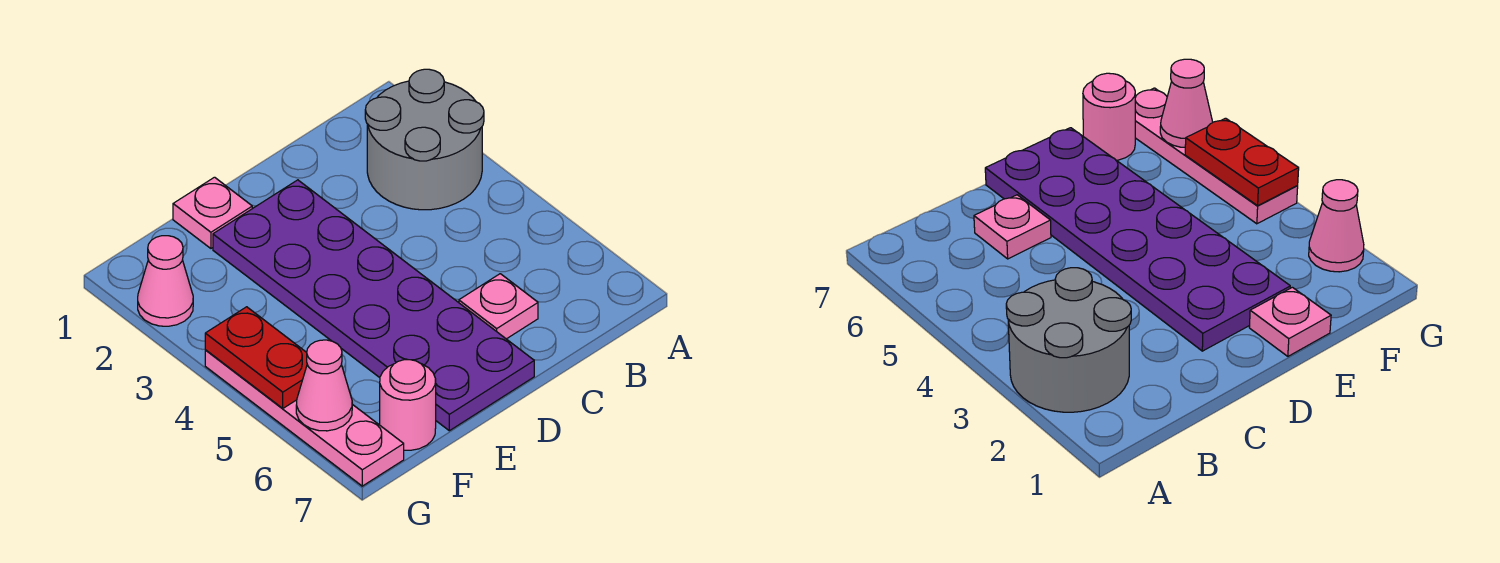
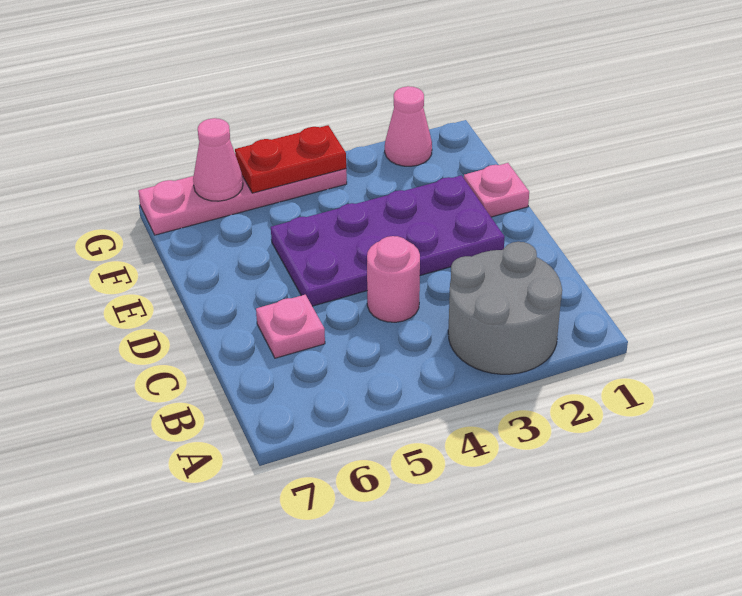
purple 2x6 plate [213,180,534,431] -> purple 2x4 plate [271,175,505,306]
pink 1x1 round brick [380,360,436,450] -> pink 1x1 round brick moved to [367,236,420,322]

